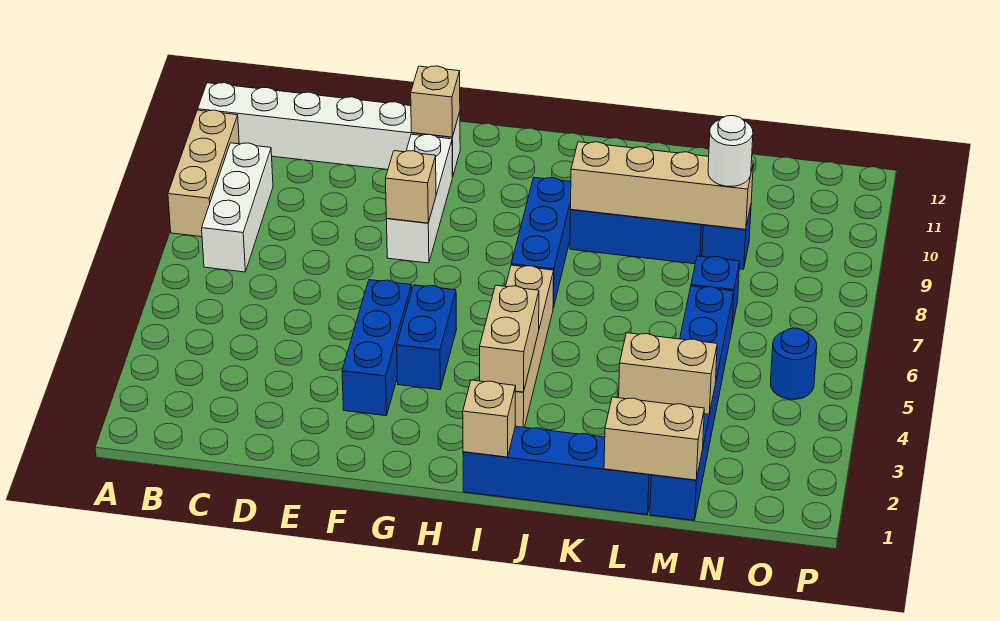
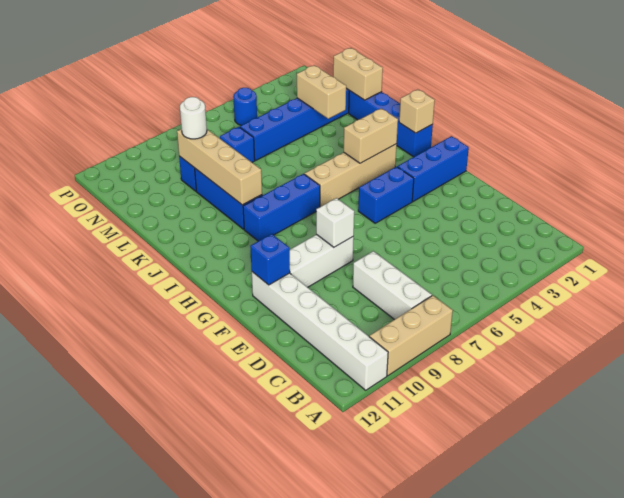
white 1x3 brick [202,143,273,272] -> white 1x3 brick turned to [353,251,432,320]
blue 1x3 brick [342,280,411,416] -> blue 1x3 brick moved to [397,136,469,202]
tan 1x1 brick [385,151,436,223] -> white 1x1 brick [316,198,354,247]
tan 1x1 brick [411,66,460,137] -> blue 1x1 brick [250,234,290,285]

